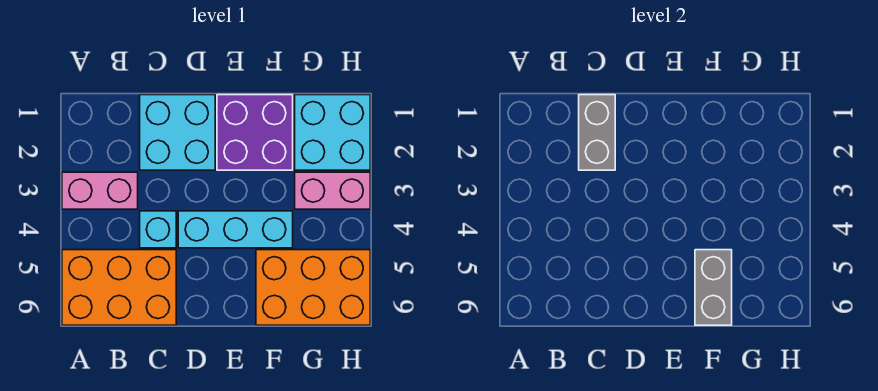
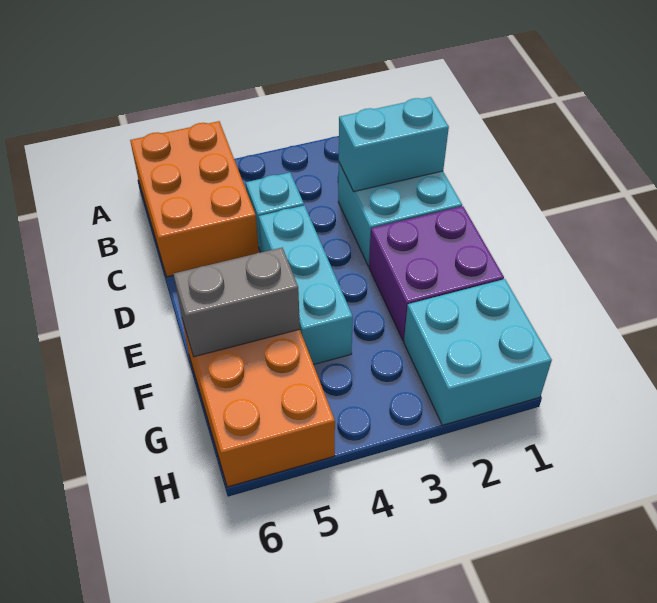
pink 1x2 brick [62,172,138,209] -> none
grey 1x2 brick [579,95,615,170] -> cyan 1x2 brick [339,97,449,192]
pink 1x2 brick [295,172,370,209] -> none

